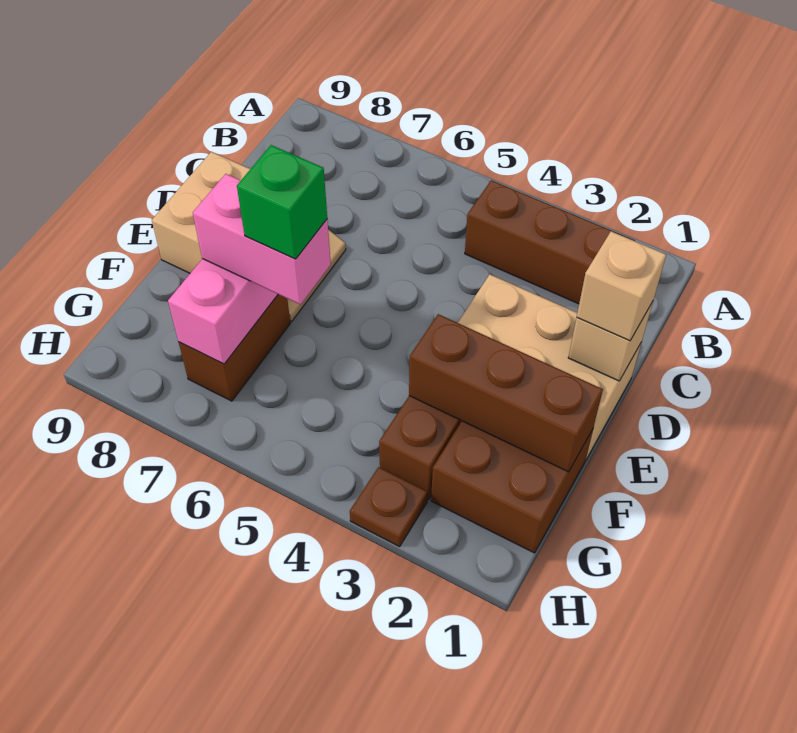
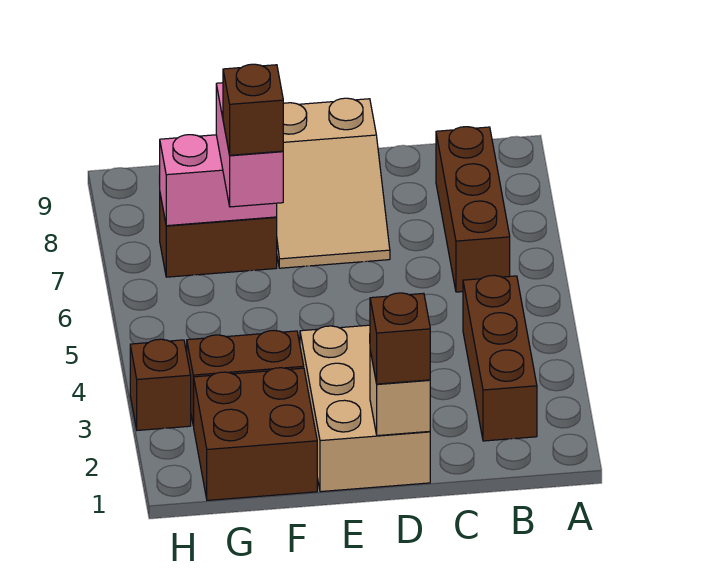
tan 1x1 brick [577,231,666,341] -> brown 1x1 brick [370,293,430,384]
brown 1x3 brick [409,314,603,472] -> brown 1x3 brick moved to [436,127,510,292]
green 1x1 brick [237,145,327,259] -> brown 1x1 brick [223,64,283,155]
brown 1x1 plate [350,467,428,547] -> brown 1x1 brick [130,339,191,430]

